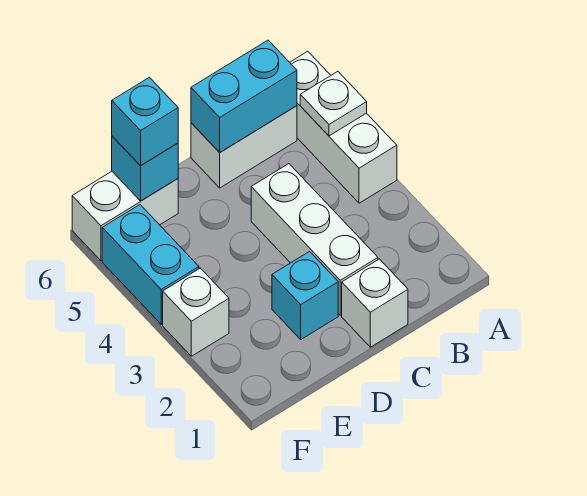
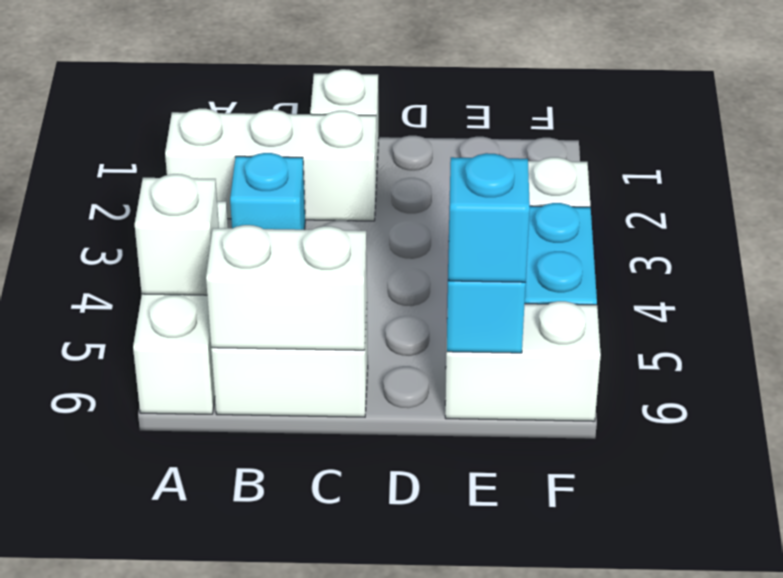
white 1x1 plate [300,72,367,136] -> white 1x1 brick [135,174,219,295]
cyan 1x2 brick [191,40,297,153] -> white 1x2 brick [206,225,367,350]
white 1x3 brick [251,164,378,315] -> white 1x3 brick turned to [165,109,377,221]
cyan 1x1 brick [272,252,338,339] -> cyan 1x1 brick moved to [230,153,305,230]

